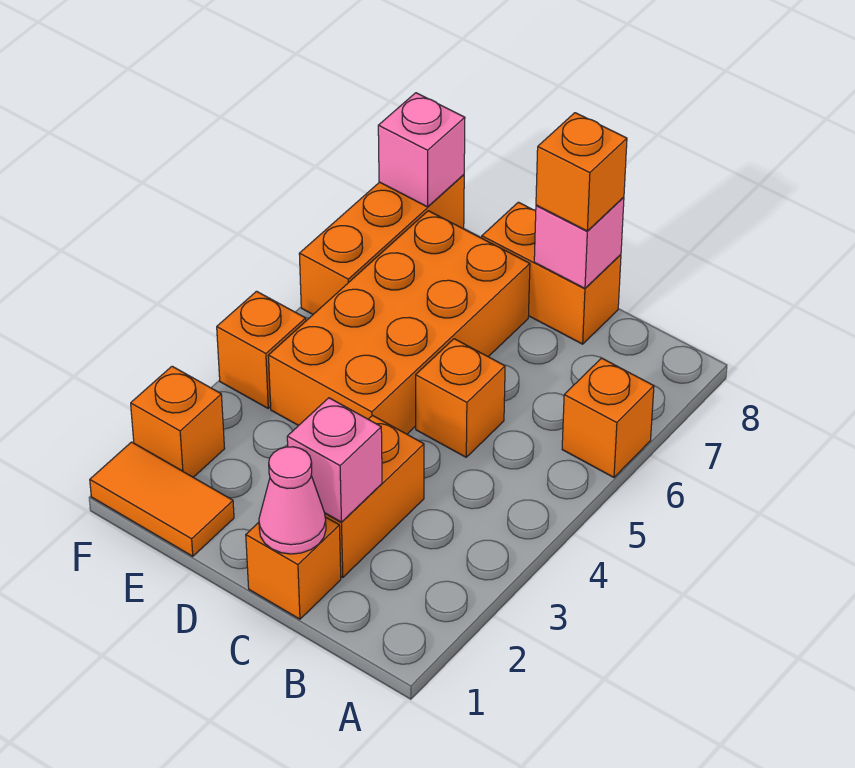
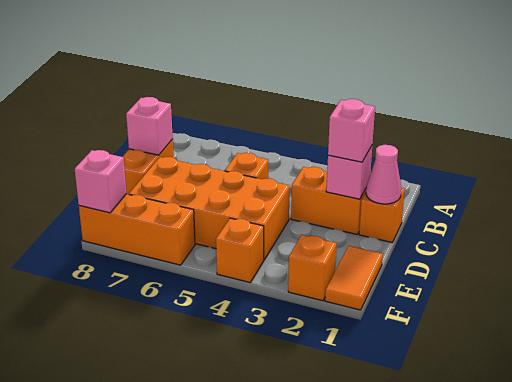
orange 1x1 brick [562,358,654,477] -> none
none -> pink 1x1 brick [328,99,375,162]
orange 1x1 brick [536,113,627,231] -> none

